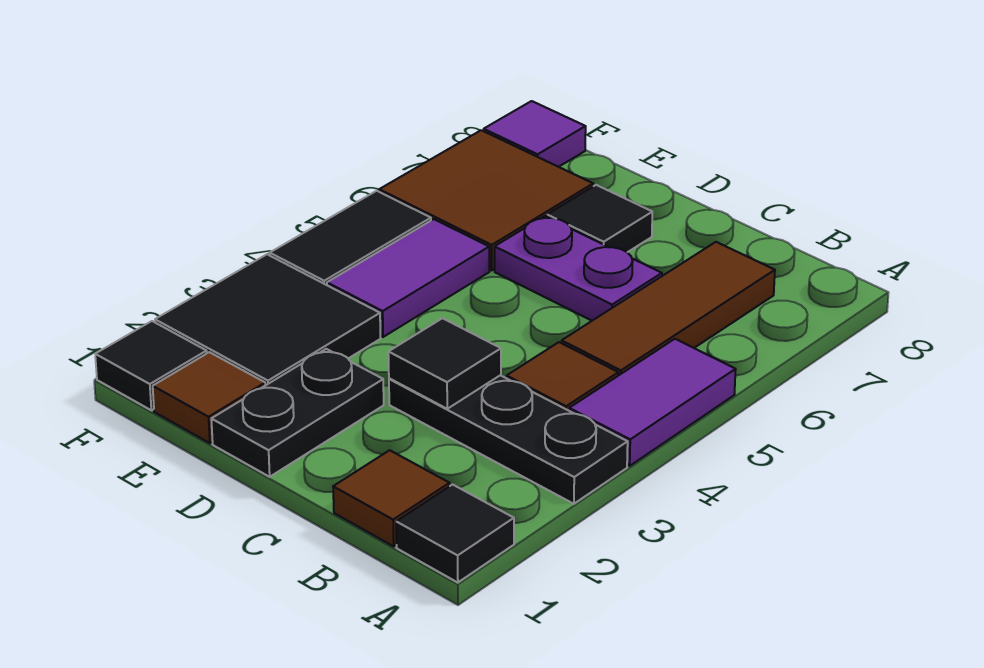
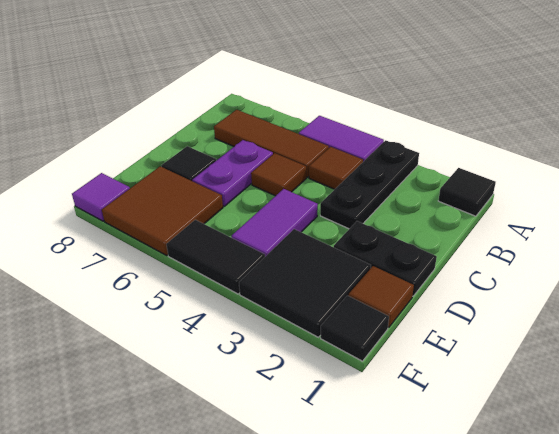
brown 1x1 tile [333,450,450,546] -> brown 1x1 tile moved to [251,153,306,196]
black 1x1 tile [388,318,501,409] -> none
purple 1x2 tile [327,219,489,337] -> purple 1x2 tile turned to [231,189,318,257]

